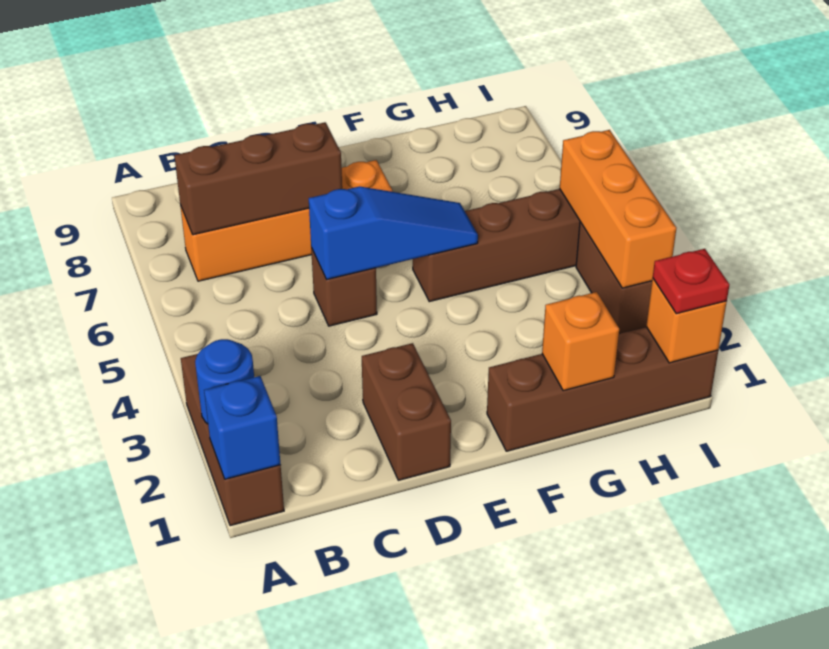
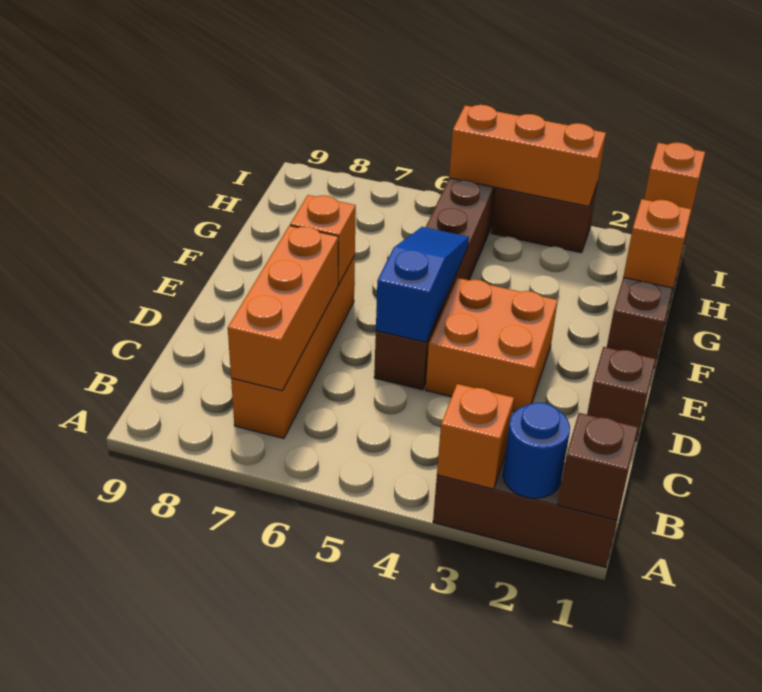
blue 1x1 brick [204,376,281,479] -> brown 1x1 brick [558,413,638,520]
none -> orange 1x1 brick [437,384,514,489]
brown 1x3 brick [174,122,342,235] -> orange 1x3 brick [228,226,338,390]
brown 1x2 brick [362,343,451,480] -> brown 1x1 brick [587,347,656,441]
none -> orange 2x2 brick [426,278,558,412]
none -> orange 1x1 brick [290,195,356,285]
red 1x1 plate [653,249,730,314] -> none

